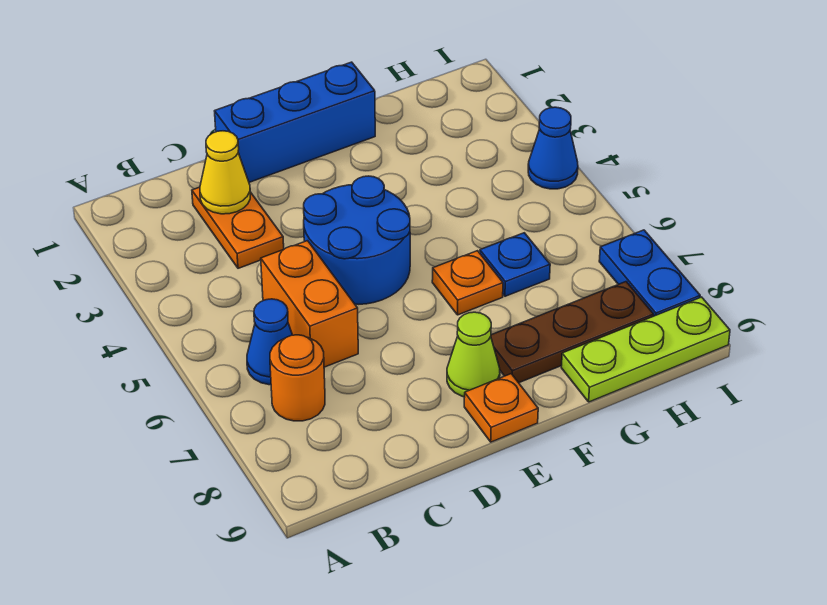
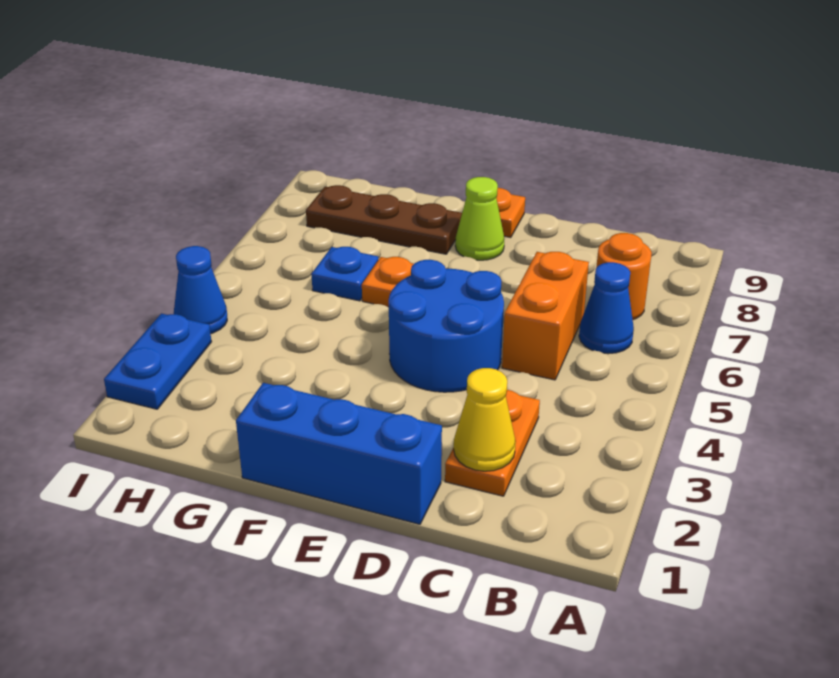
lime 1x3 plate [561,297,730,402] -> none
blue 1x2 plate [599,230,700,316] -> blue 1x2 plate moved to [104,314,212,409]

